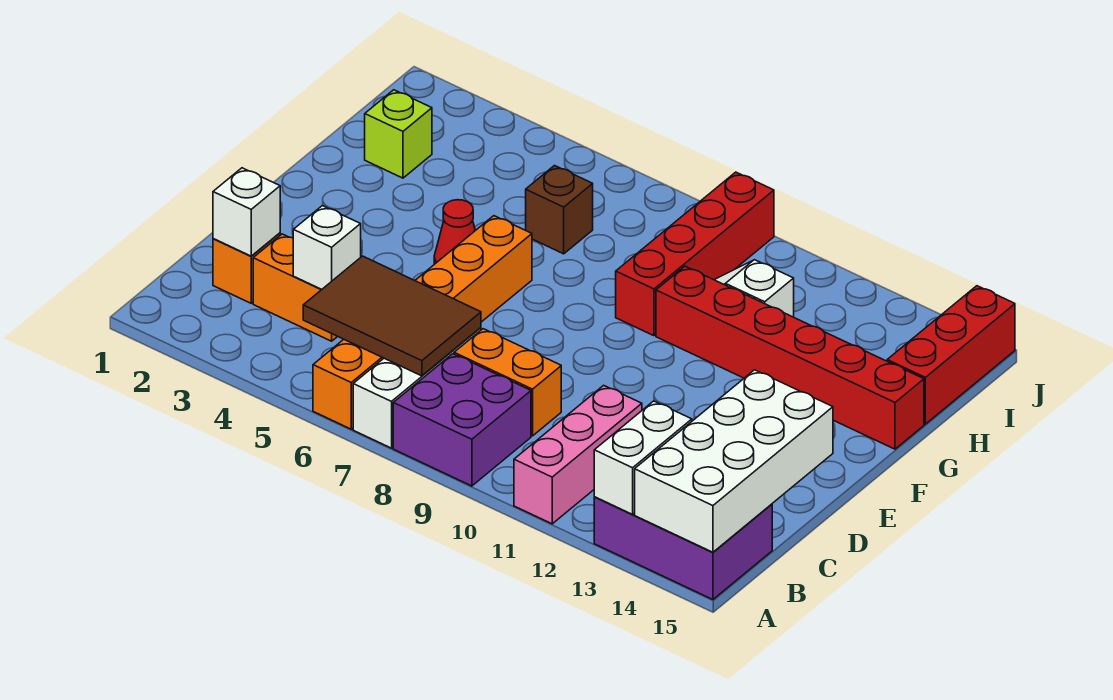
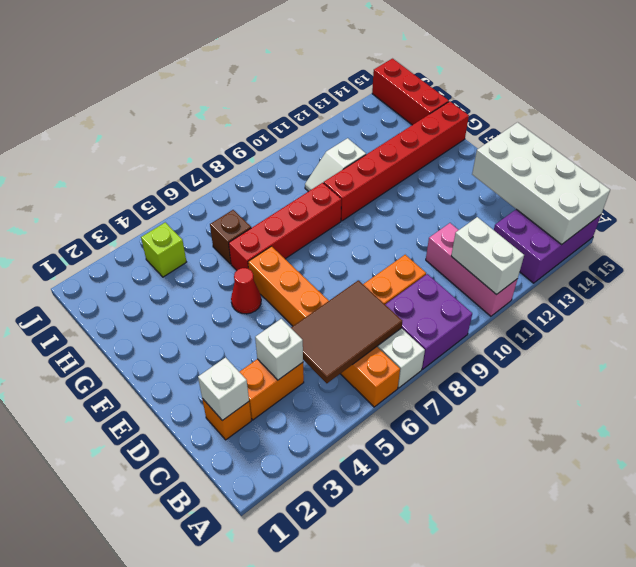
white 1x2 brick [594,401,692,514] -> white 1x2 brick moved to [451,217,524,295]
red 1x4 brick [616,172,774,336] -> red 1x4 brick turned to [229,183,341,270]
lime 1x1 brick [365,90,432,178] -> lime 1x1 brick moved to [141,222,186,277]

